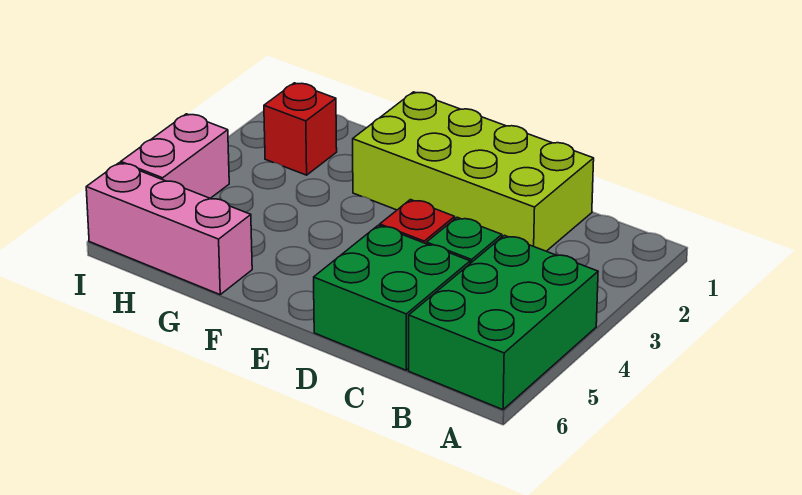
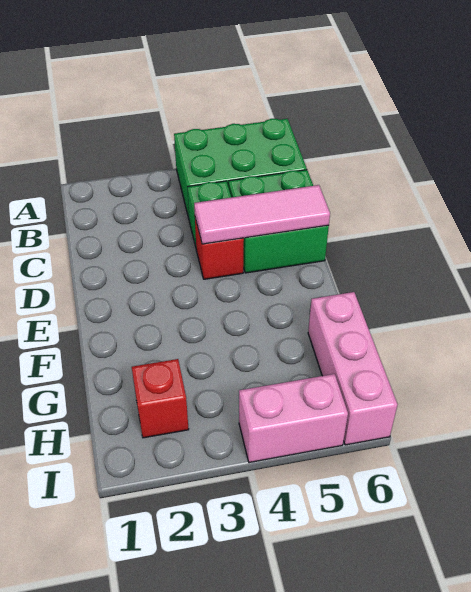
lime 2x4 brick [353,92,594,251] -> none
none -> pink 1x3 tile [194,185,330,244]

